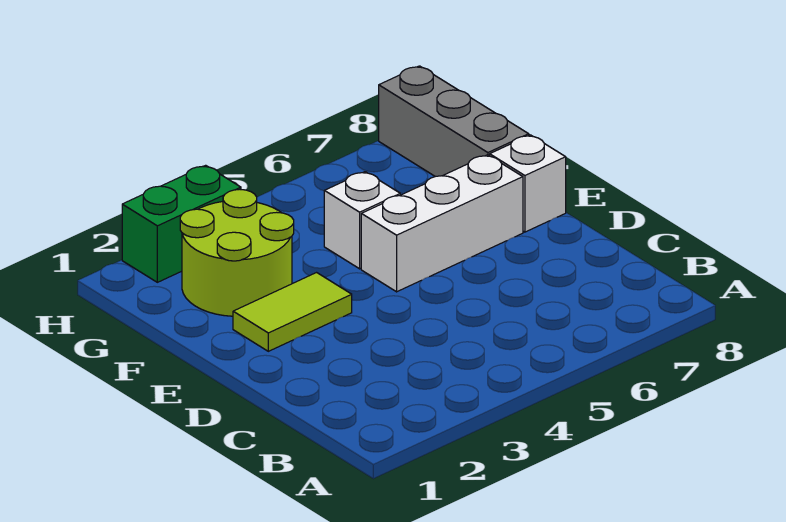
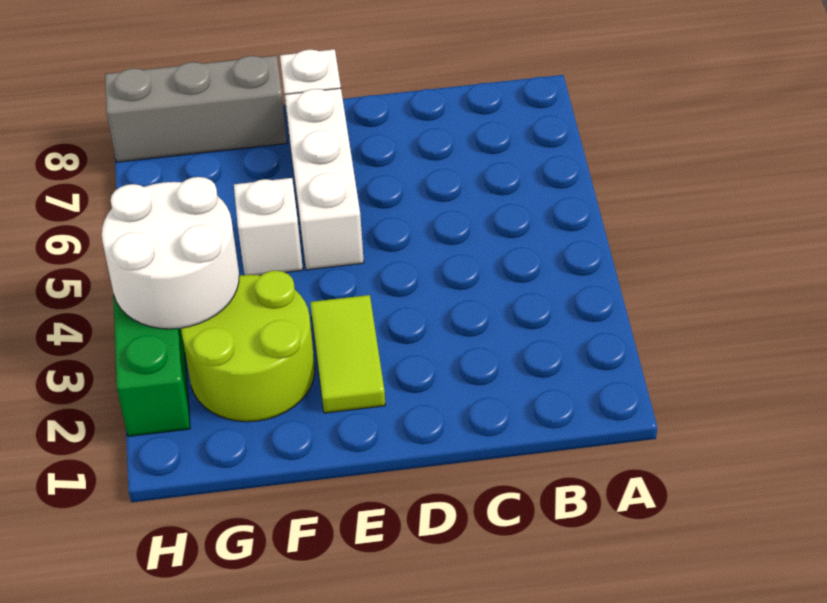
none -> white 2x2 round brick [102,177,239,329]

